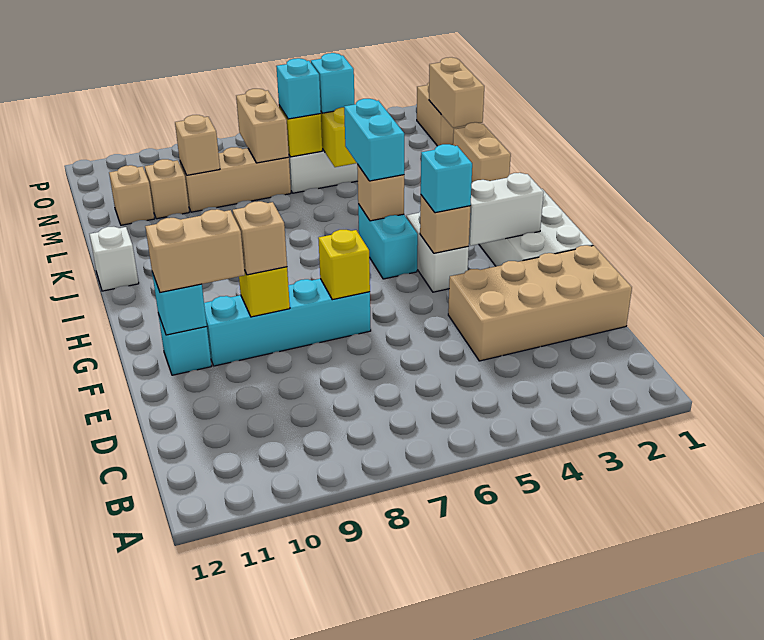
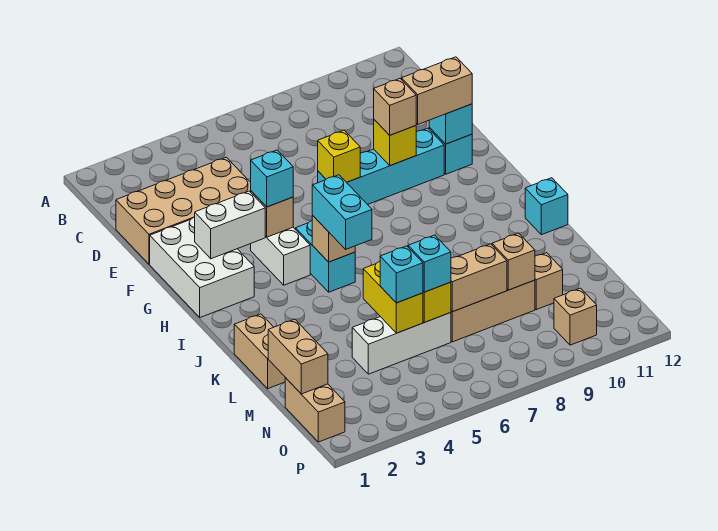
white 1x1 brick [90,227,139,291] -> cyan 1x1 brick [525,178,568,235]
tan 1x2 brick [236,89,289,163] -> tan 1x2 brick turned to [451,244,507,312]
tan 1x1 brick [109,165,154,225] -> tan 1x1 brick moved to [554,288,597,345]

